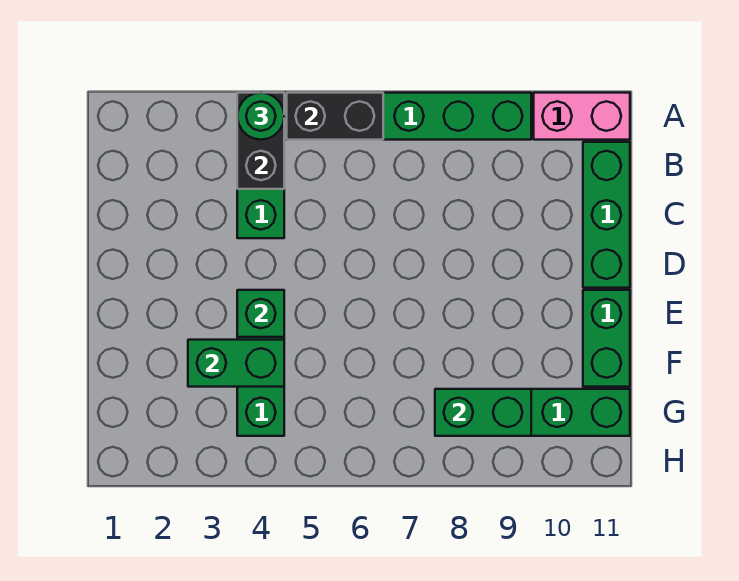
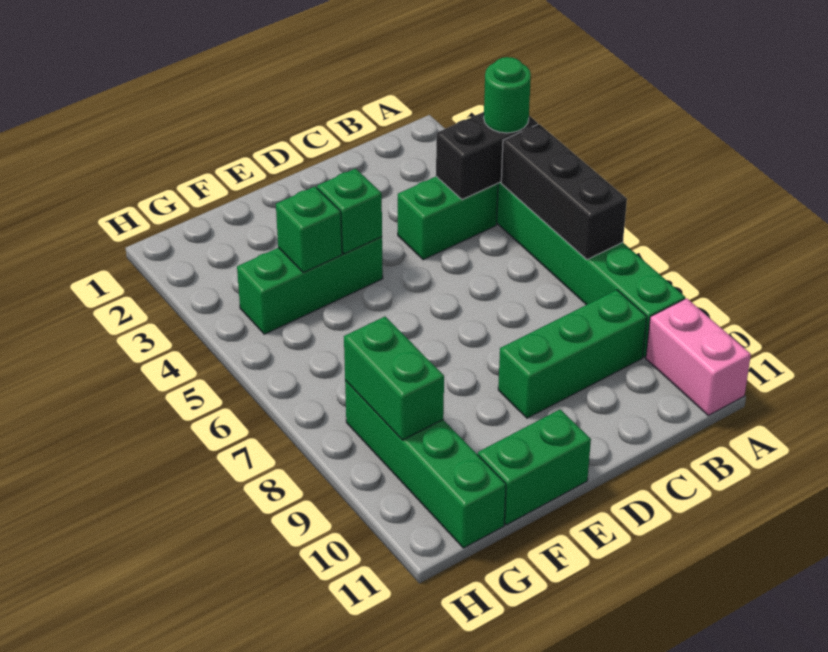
black 1x2 brick [287,93,383,140] -> black 1x3 brick [501,124,627,260]
green 1x3 brick [583,142,630,288] -> green 1x3 brick moved to [498,290,647,418]
green 1x2 brick [188,340,284,387] -> green 1x1 brick [276,187,342,273]

